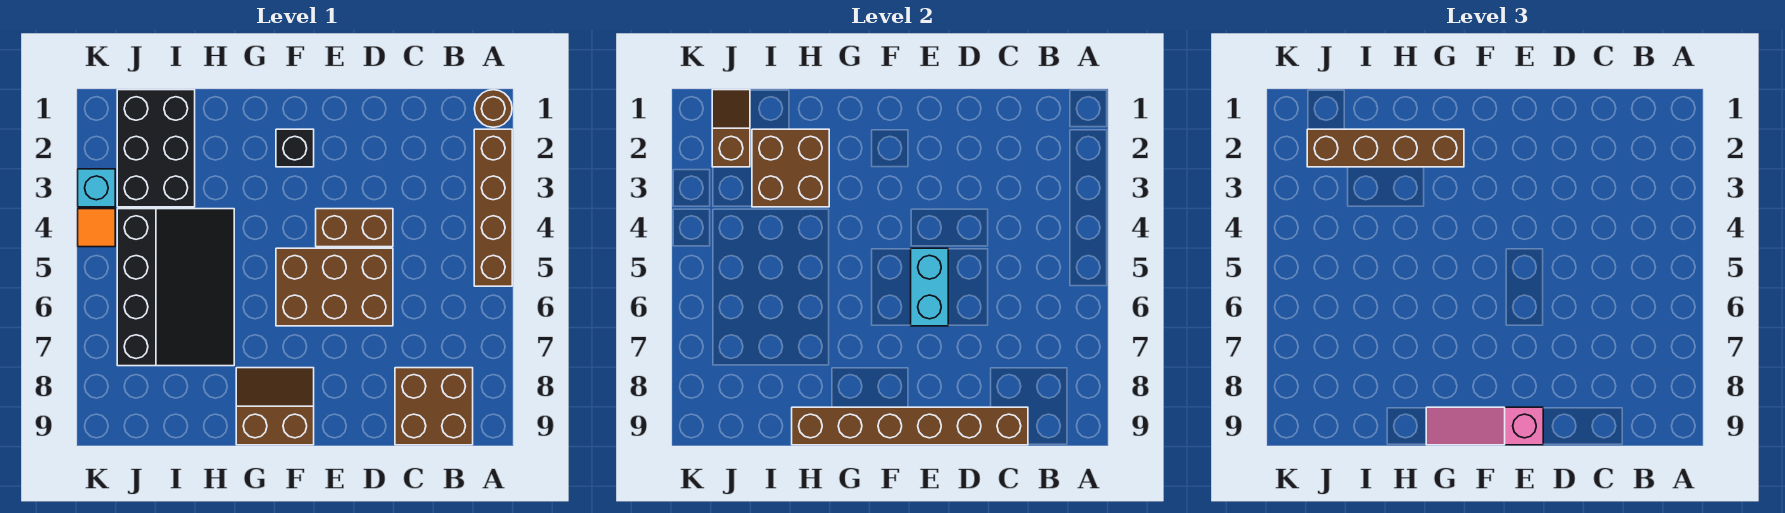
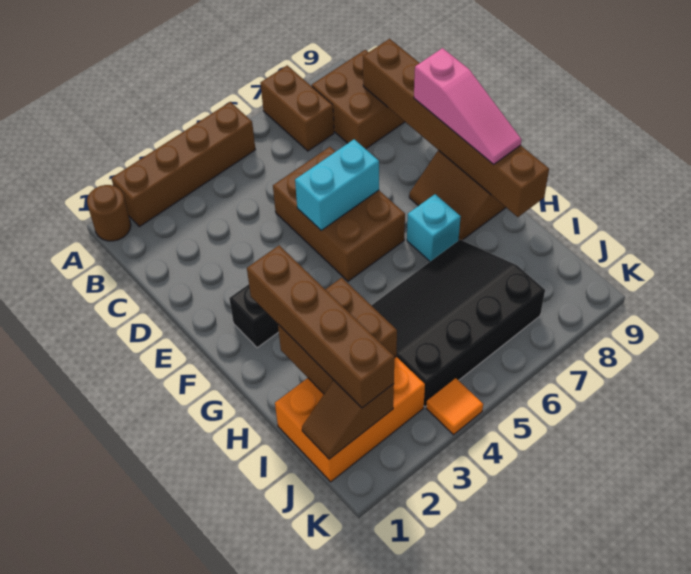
brown 1x2 brick [316,209,393,247] -> brown 1x2 brick moved to [261,65,334,151]
black 2x3 brick [117,90,195,207] -> orange 2x3 brick [275,357,425,482]
cyan 1x1 brick [78,169,115,207] -> cyan 1x1 brick moved to [407,194,461,261]

